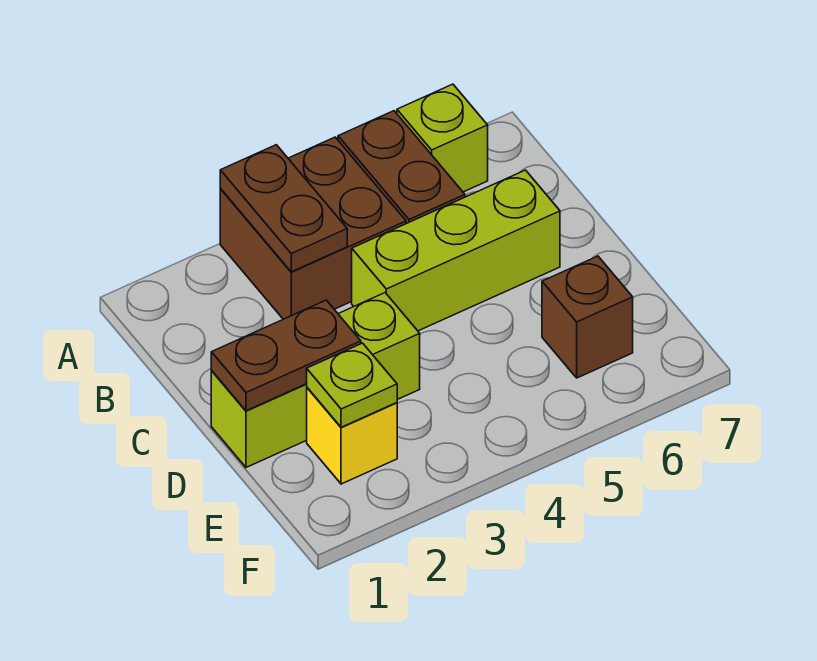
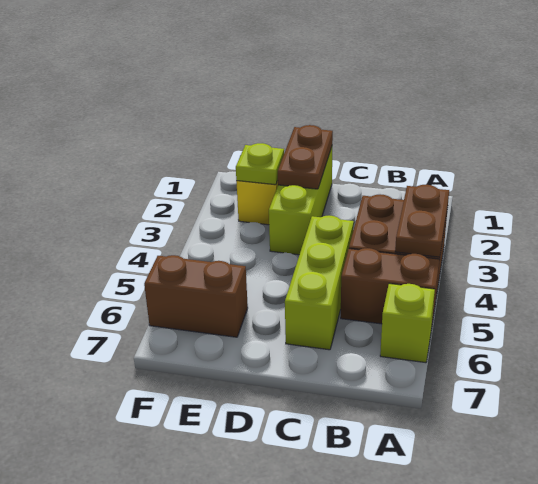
brown 1x2 plate [220,145,347,272] -> brown 1x2 plate turned to [395,185,449,257]
brown 1x1 brick [542,256,633,378] -> brown 1x2 brick [144,255,248,337]

